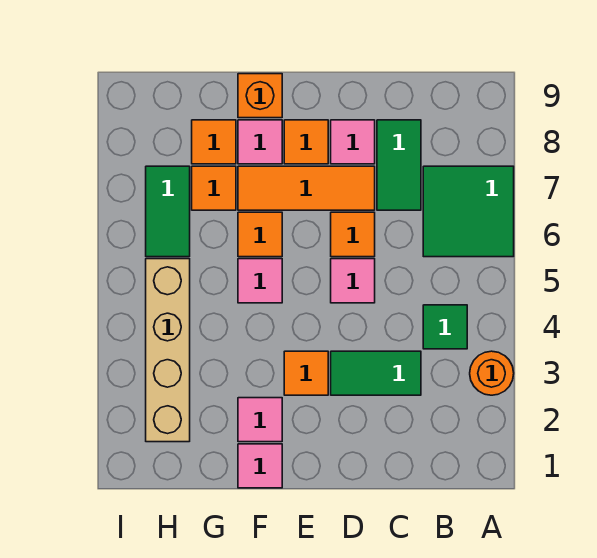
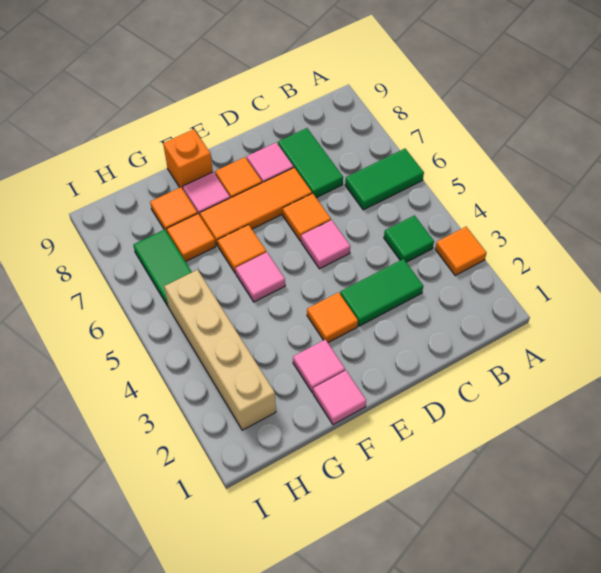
orange 1x1 round brick [470,351,514,395] -> orange 1x1 tile [435,227,487,275]
green 2x2 tile [423,166,514,257] -> green 1x2 tile [345,149,424,210]

